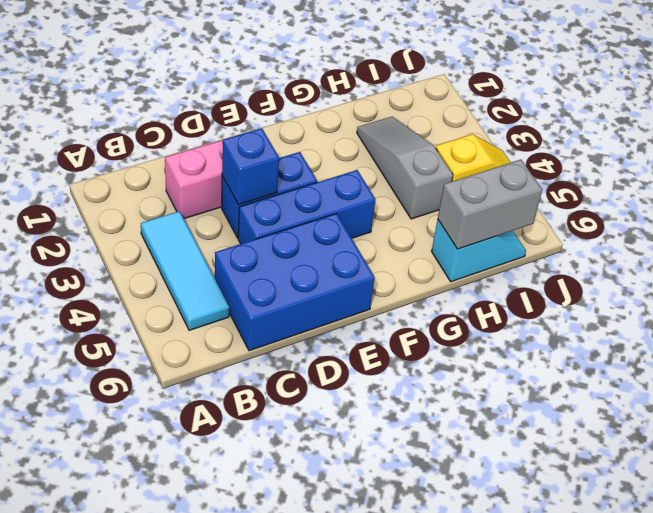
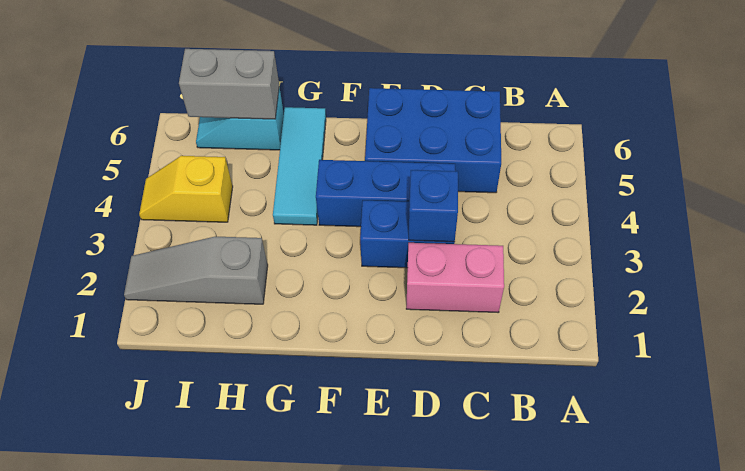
cyan 1x3 tile [141,211,229,330] -> cyan 1x3 tile moved to [273,107,326,225]
grey 1x3 slope [357,117,453,219] -> grey 1x3 slope turned to [124,237,268,304]

